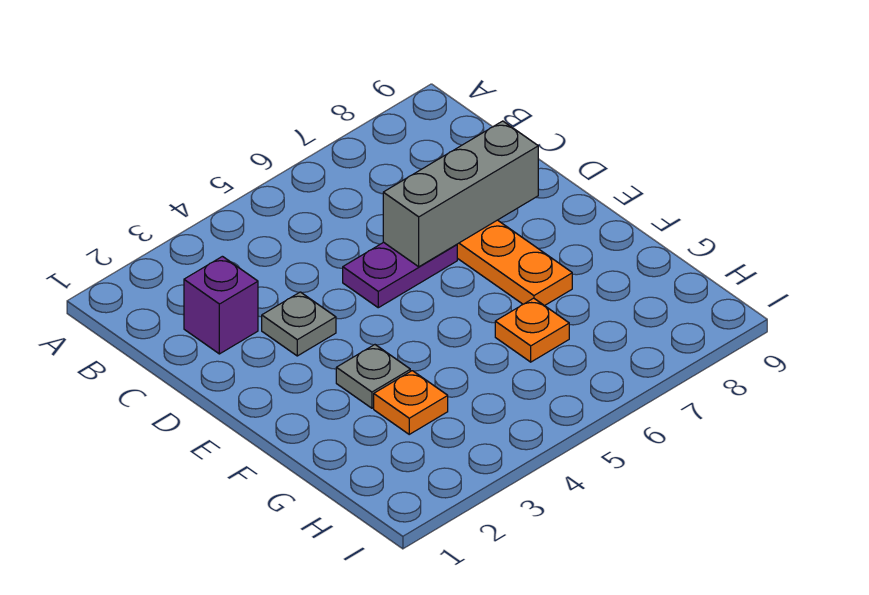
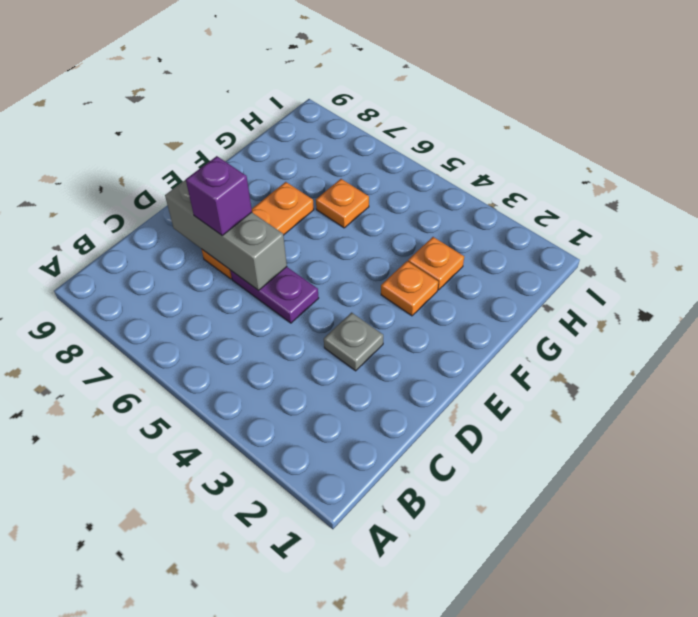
purple 1x1 brick [184,256,258,354] -> purple 1x1 brick moved to [186,156,252,235]
grey 1x1 plate [336,345,410,408] -> orange 1x1 plate [381,261,438,316]

